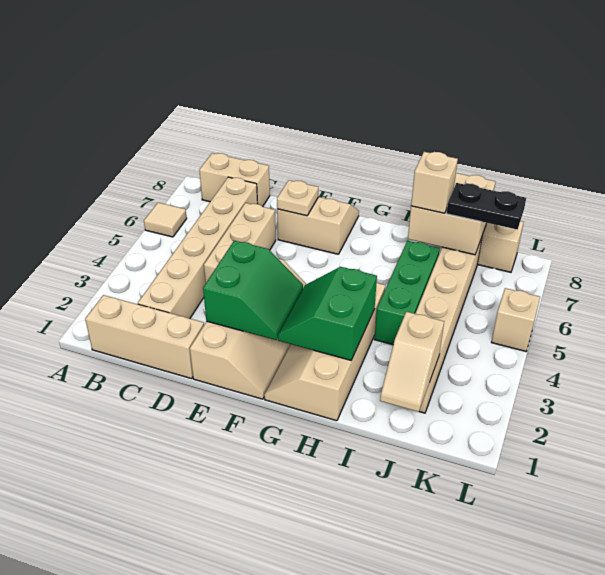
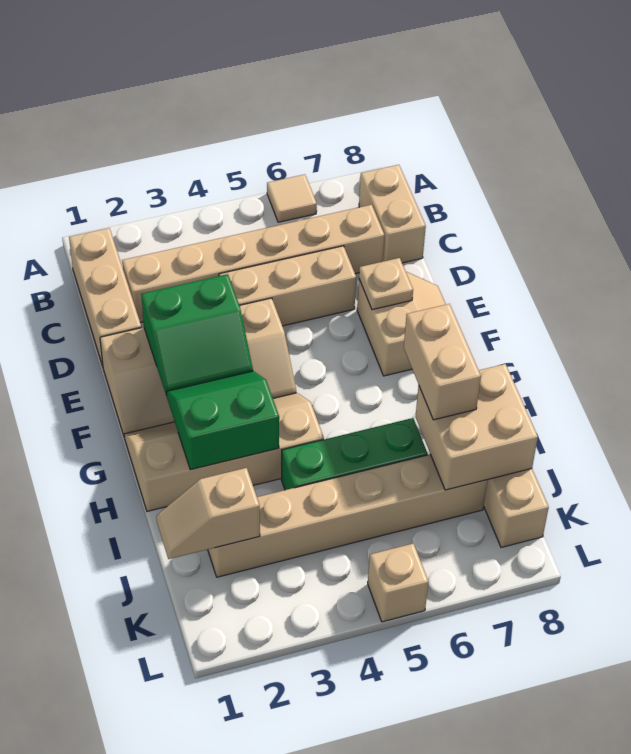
tan 1x1 brick [411,152,458,213] -> tan 1x2 brick [404,304,481,420]
black 1x2 plate [447,183,526,229] -> none

